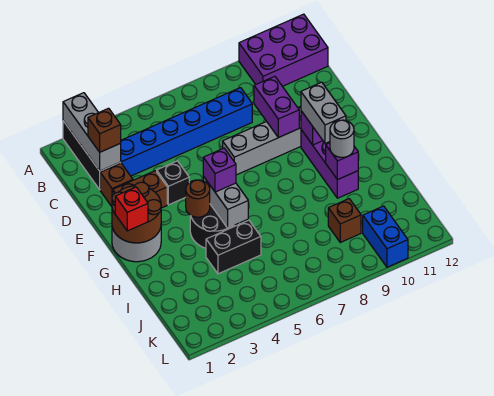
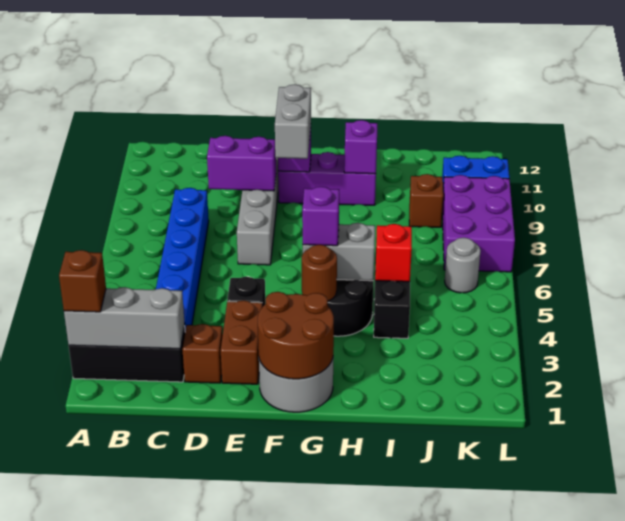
purple 2x3 brick [239,14,328,86] -> purple 2x3 brick moved to [442,175,515,272]
brown 1x1 brick [88,108,121,152] -> brown 1x1 brick moved to [59,250,106,312]
grey 1x2 brick [301,82,346,143] -> grey 1x2 brick turned to [275,85,311,159]
red 1x1 brick [115,187,148,231] -> red 1x1 brick moved to [375,224,412,282]
grey 1x1 round brick [330,120,354,157] -> grey 1x1 round brick moved to [445,238,481,293]

